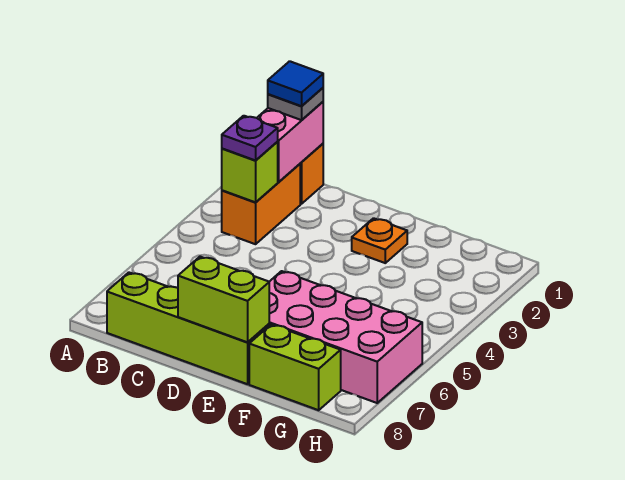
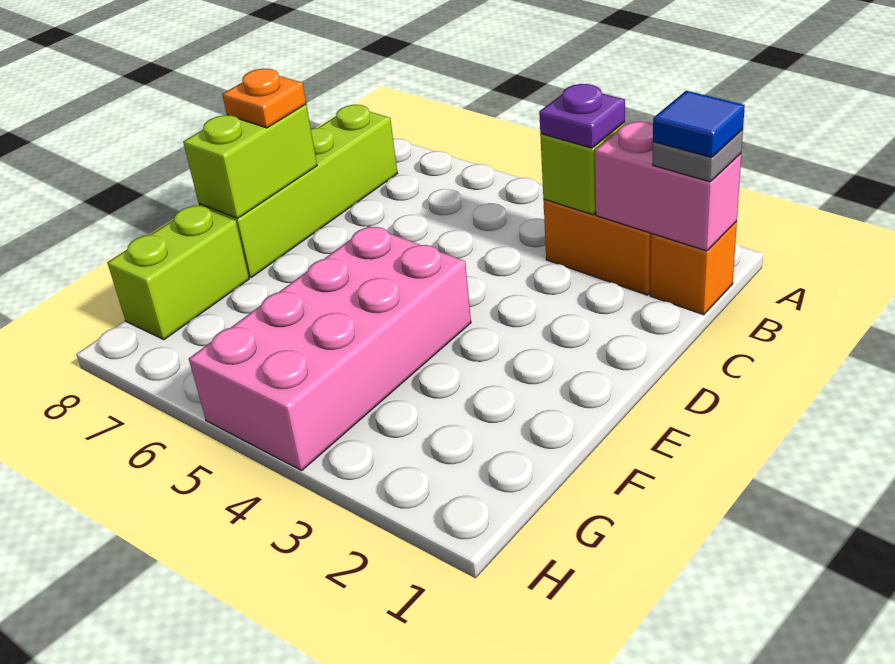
orange 1x1 plate [352,218,407,263] -> orange 1x1 plate moved to [222,69,306,128]
pink 2x4 brick [269,271,422,403] -> pink 2x4 brick moved to [189,226,471,471]

